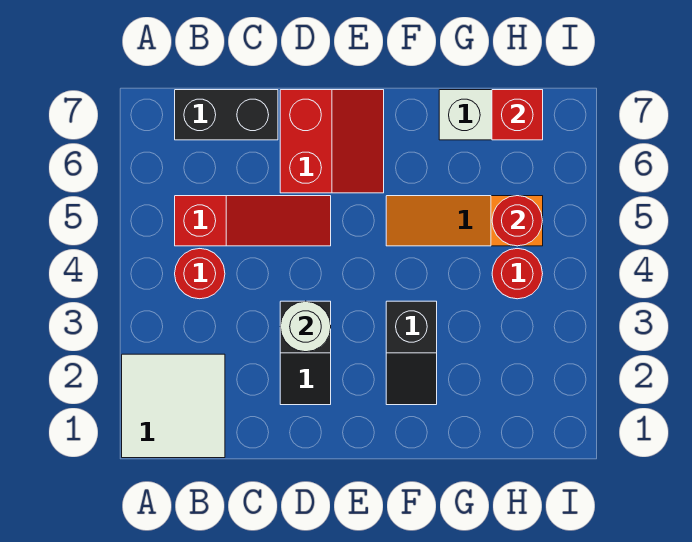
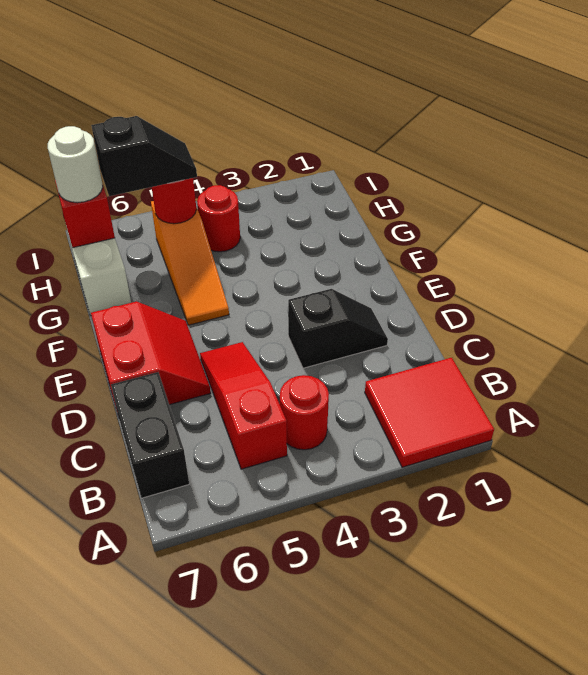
white 2x2 tile [122,354,225,458] -> red 2x2 tile [365,358,494,467]
white 1x1 round brick [280,301,331,352] -> white 1x1 round brick moved to [48,126,103,203]
red 2x2 slope [280,90,384,193] -> red 2x2 slope turned to [91,301,211,409]
black 1x2 slope [386,301,437,405] -> black 1x2 slope moved to [91,116,197,196]

